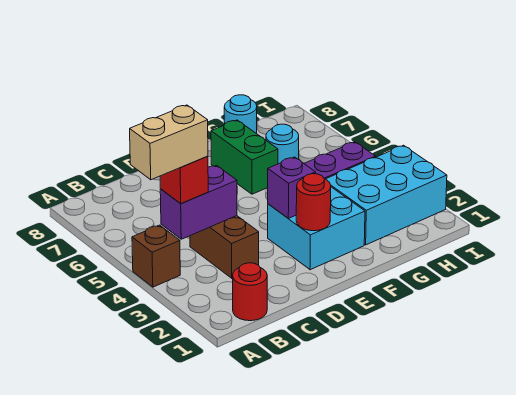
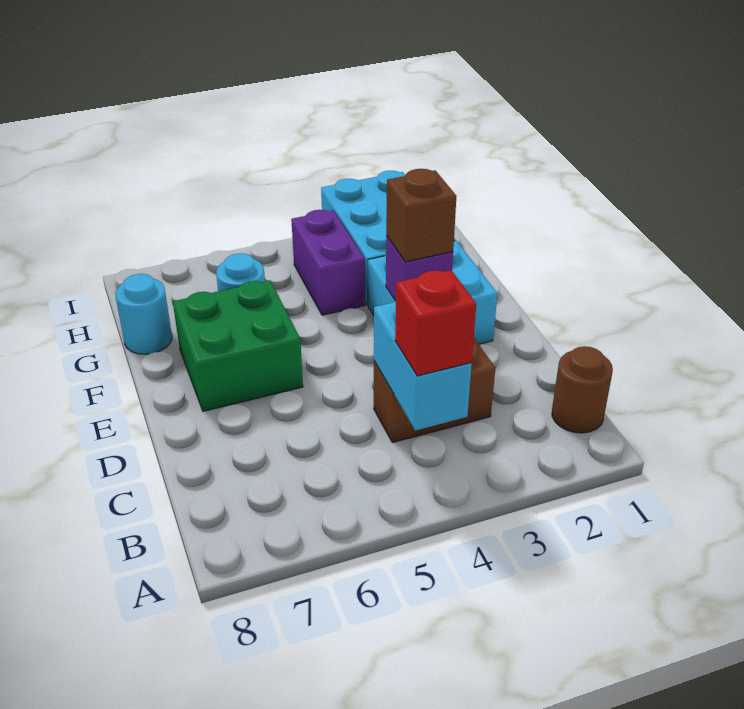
brown 1x1 brick [132,225,180,287] -> brown 1x1 brick moved to [386,169,456,262]
tan 1x2 brick [130,105,208,180] -> none
red 1x1 round brick [233,263,267,321] -> brown 1x1 round brick [552,346,613,433]
purple 1x2 brick [160,165,237,239] -> cyan 1x2 brick [374,301,472,431]
red 1x1 round brick [296,174,331,231] -> none
green 1x2 brick [211,120,278,194] -> green 2x2 brick [173,281,303,411]

